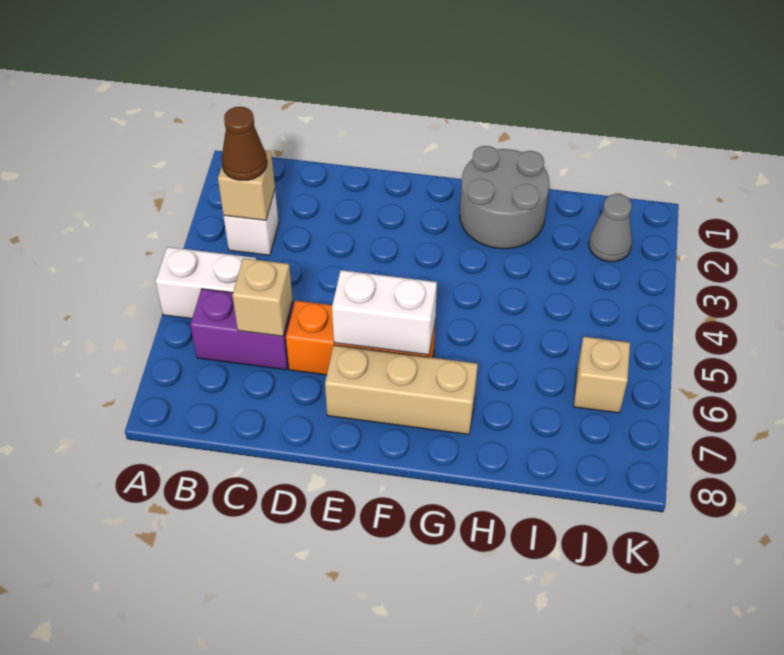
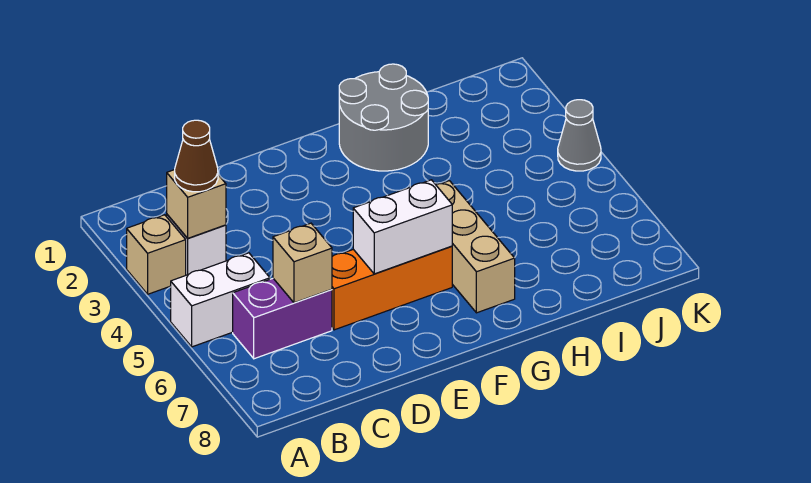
tan 1x3 brick [325,345,478,434] -> tan 1x3 brick turned to [436,181,515,313]
grey 1x1 cone [589,194,632,262] -> grey 1x1 cone moved to [558,100,601,171]
tan 1x1 brick [574,337,630,413] -> tan 1x1 brick moved to [127,215,186,294]

